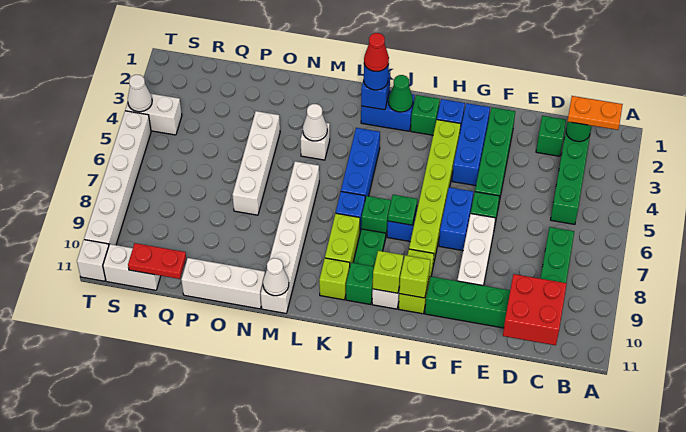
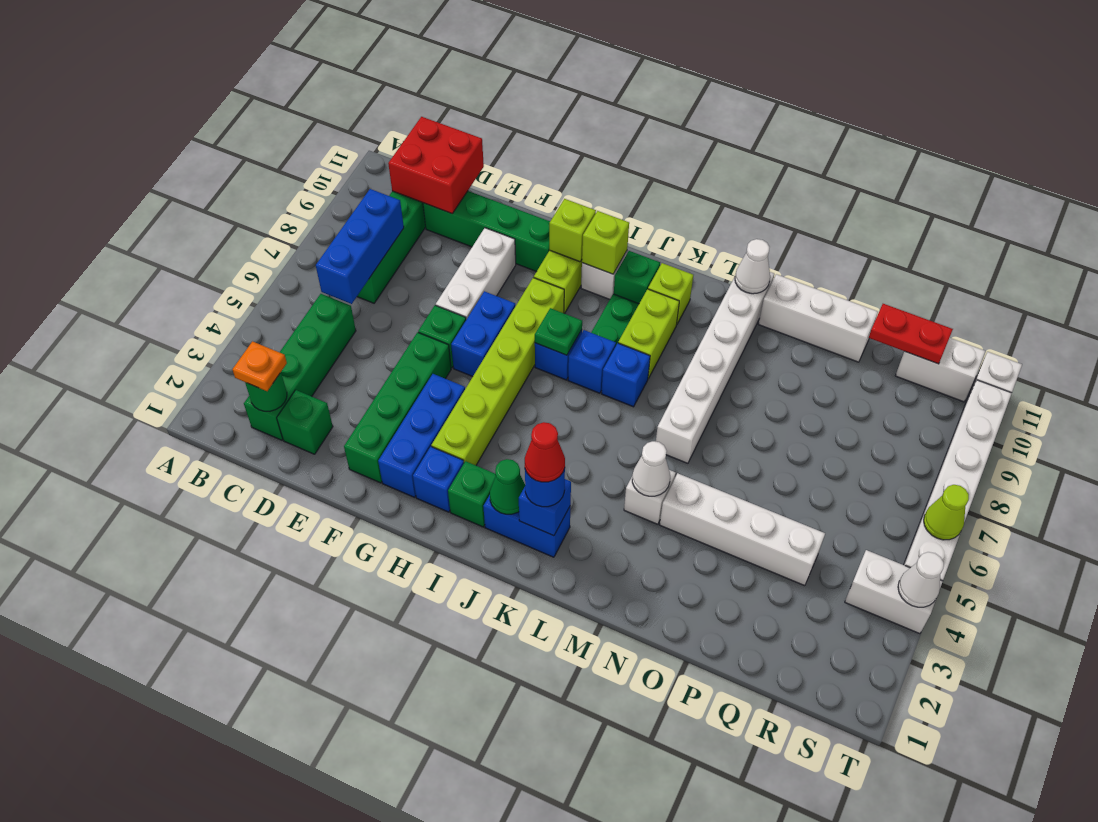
orange 1x2 plate [567,96,623,130] -> orange 1x1 plate [232,341,287,391]
green 1x1 brick [361,196,391,234] -> blue 1x1 brick [568,330,616,393]
blue 1x3 brick [341,128,380,200] -> blue 1x3 brick moved to [316,189,404,304]
white 1x4 brick [233,111,280,215] -> white 1x4 brick turned to [660,473,825,586]
none -> lime 1x1 cone [924,485,969,540]

